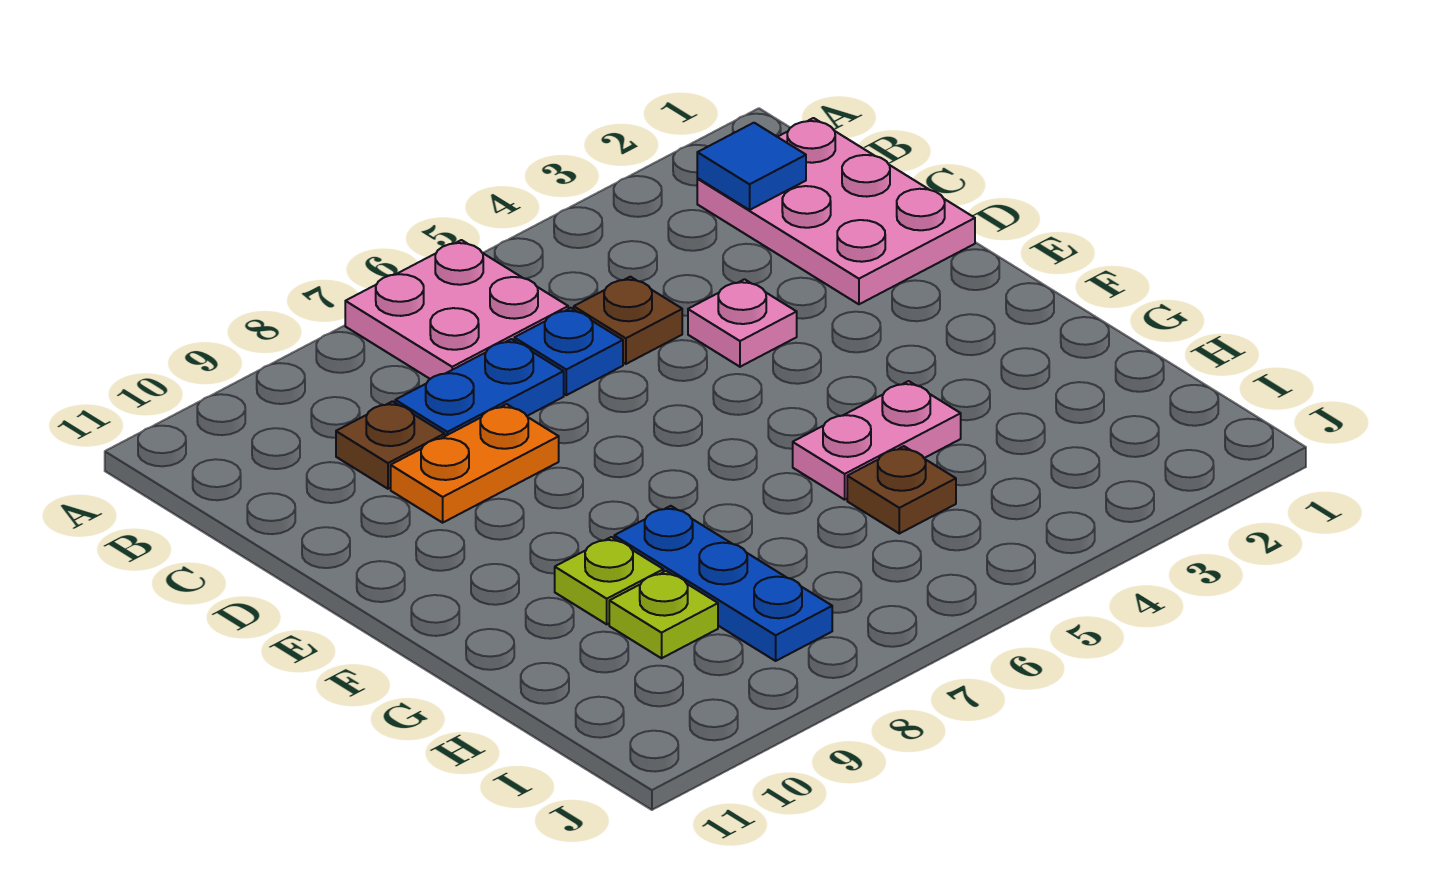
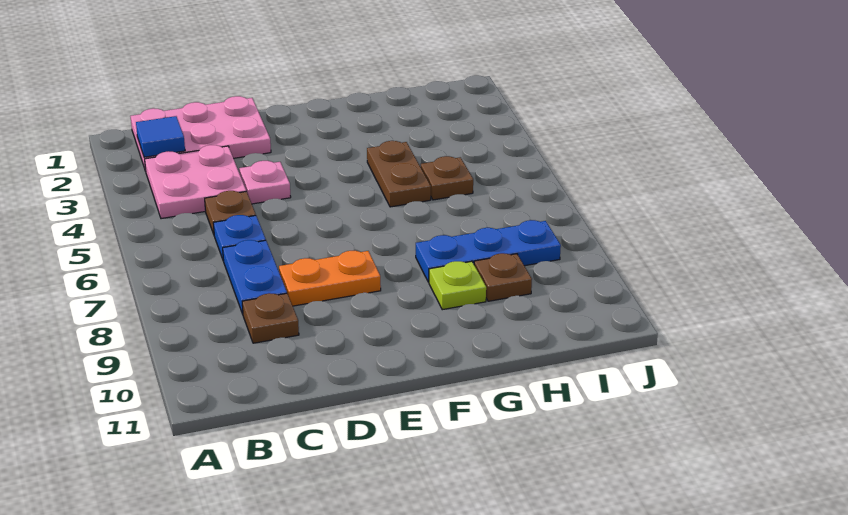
pink 2x2 plate [345,240,568,379] -> pink 2x2 plate moved to [145,145,246,219]
orange 1x2 plate [391,404,559,523] -> orange 1x2 plate turned to [279,251,381,306]
pink 1x2 plate [793,381,961,500] -> brown 1x2 plate [367,141,431,207]
lime 1x1 plate [609,571,718,658] -> brown 1x1 plate [474,253,532,301]

